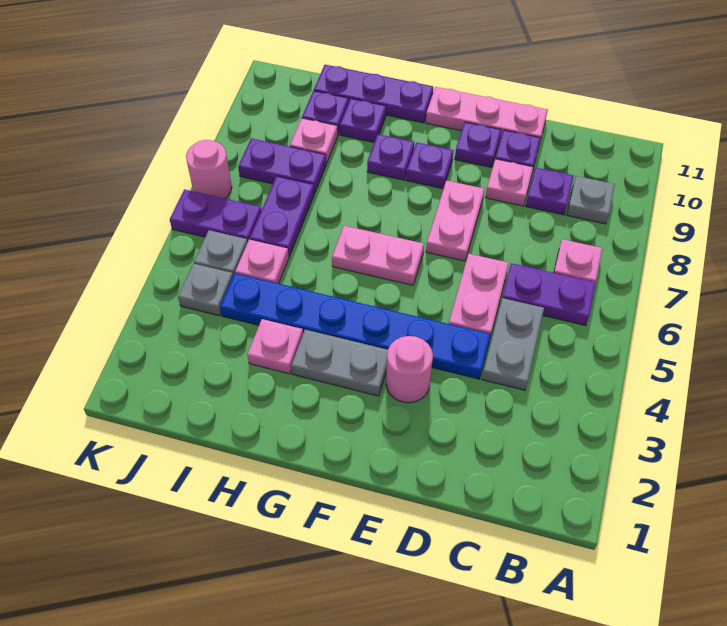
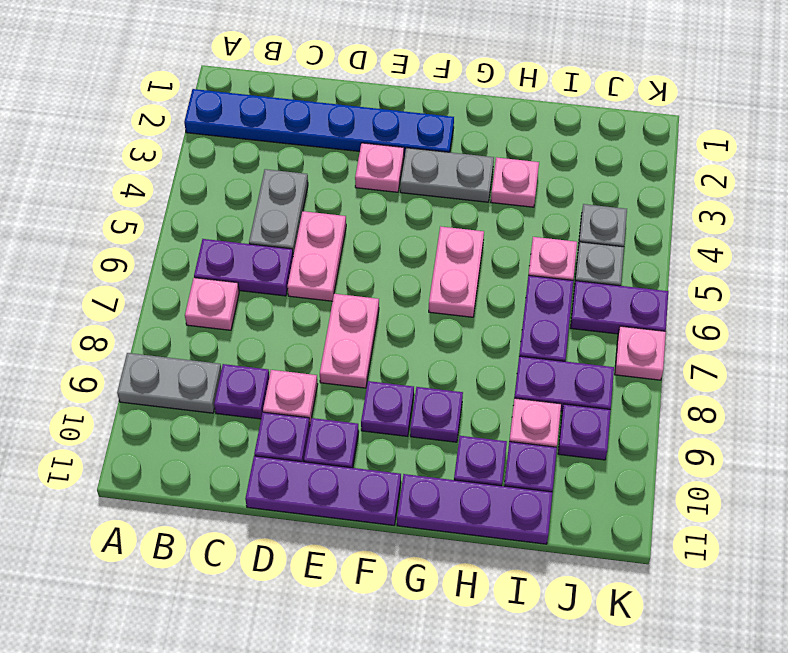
grey 1x1 plate [567,176,615,224] -> grey 1x2 plate [117,353,221,413]
blue 1x6 plate [220,273,491,379] -> blue 1x6 plate moved to [184,89,454,156]
pink 1x3 plate [426,87,548,140] -> purple 1x3 plate [245,456,401,525]
pink 1x1 round brick [386,336,433,403] -> pink 1x1 plate [355,143,404,192]
pink 1x2 plate [332,226,424,285] -> pink 1x2 plate turned to [429,226,484,317]
none -> purple 1x1 plate [558,404,611,460]
pink 1x1 round brick [186,140,232,198] -> pink 1x1 plate [615,326,666,380]

